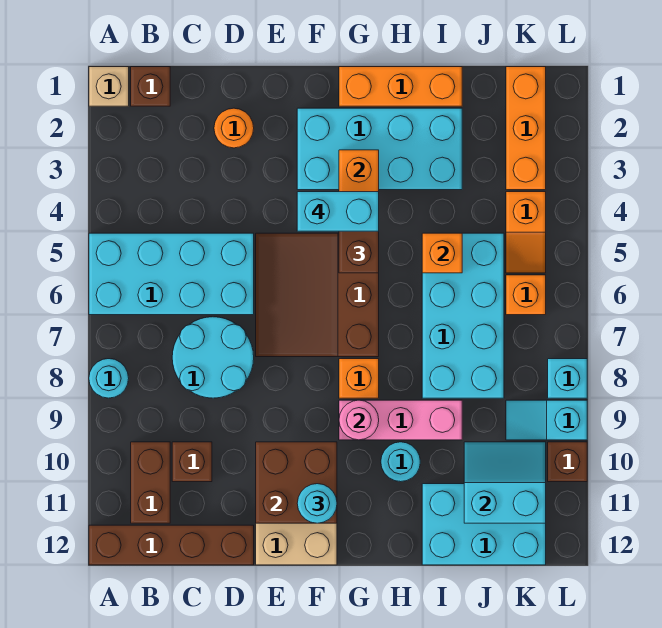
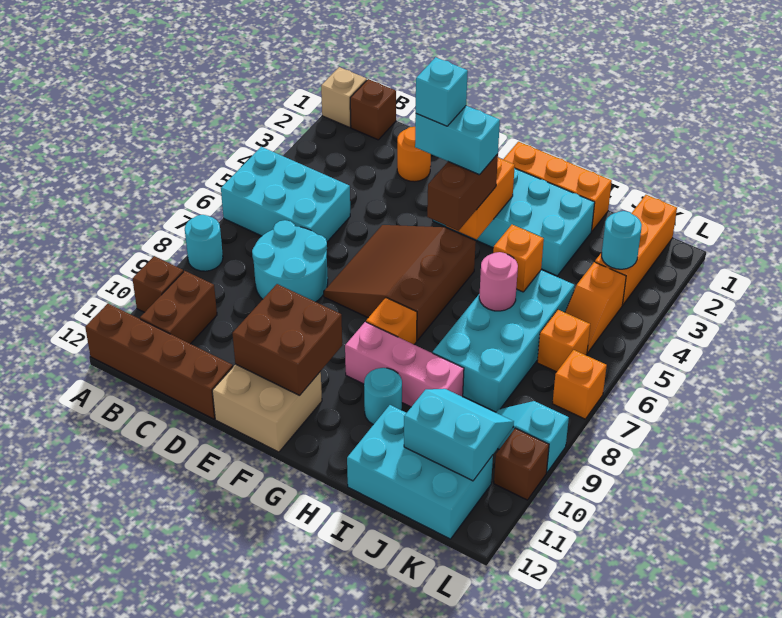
cyan 2x4 brick [89,233,254,315] -> cyan 2x3 brick [221,147,350,242]
brown 1x1 brick [172,442,212,482] -> brown 1x1 brick moved to [133,256,183,312]
cyan 1x1 round brick [297,484,337,523] -> cyan 1x1 round brick moved to [602,211,642,269]
pink 1x1 round brick [339,400,379,440] -> pink 1x1 round brick moved to [479,252,518,311]
none -> orange 1x1 brick [553,350,607,419]
cyan 1x1 brick [548,359,587,398] -> cyan 1x1 brick moved to [416,57,468,126]

